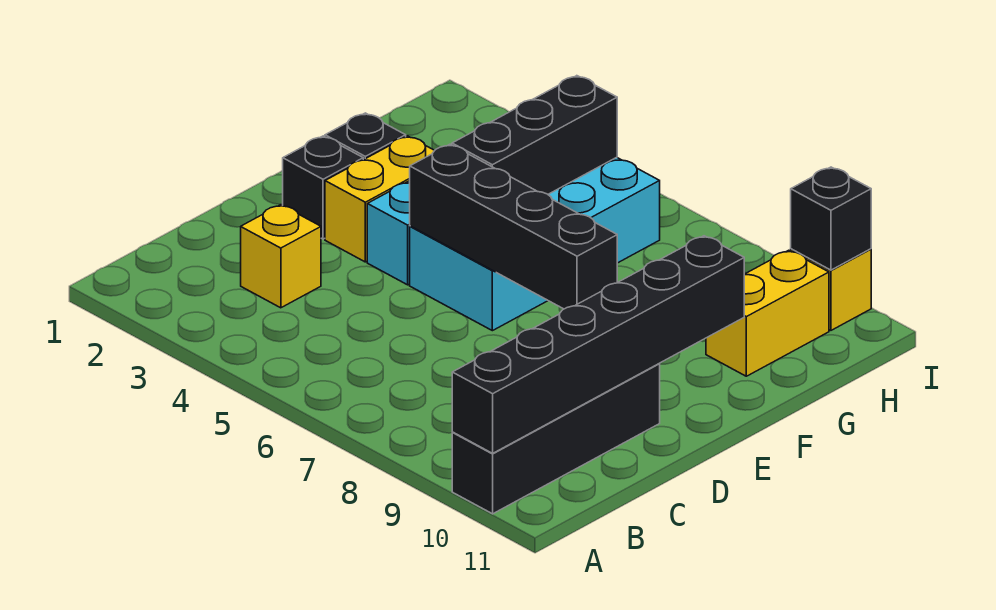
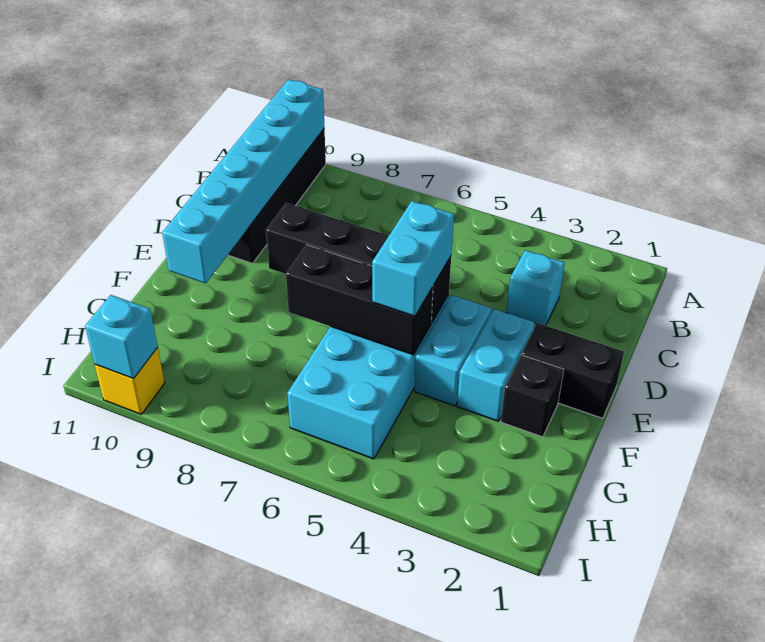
black 1x6 brick [452,236,744,453] -> cyan 1x6 brick [162,79,324,283]
yellow 1x1 brick [241,205,321,308] -> cyan 1x1 brick [506,250,565,326]
black 1x1 brick [283,136,363,239] -> black 1x2 brick [522,323,624,418]
yellow 1x2 brick [325,136,435,262] -> cyan 1x2 brick [457,309,535,421]
none -> cyan 1x2 brick [372,201,454,316]
black 1x3 brick [452,76,617,194] -> black 1x3 brick turned to [286,245,433,355]
yellow 1x2 brick [706,250,829,376] -> none
black 1x1 brick [791,167,871,270] -> cyan 1x1 brick [85,295,158,378]

